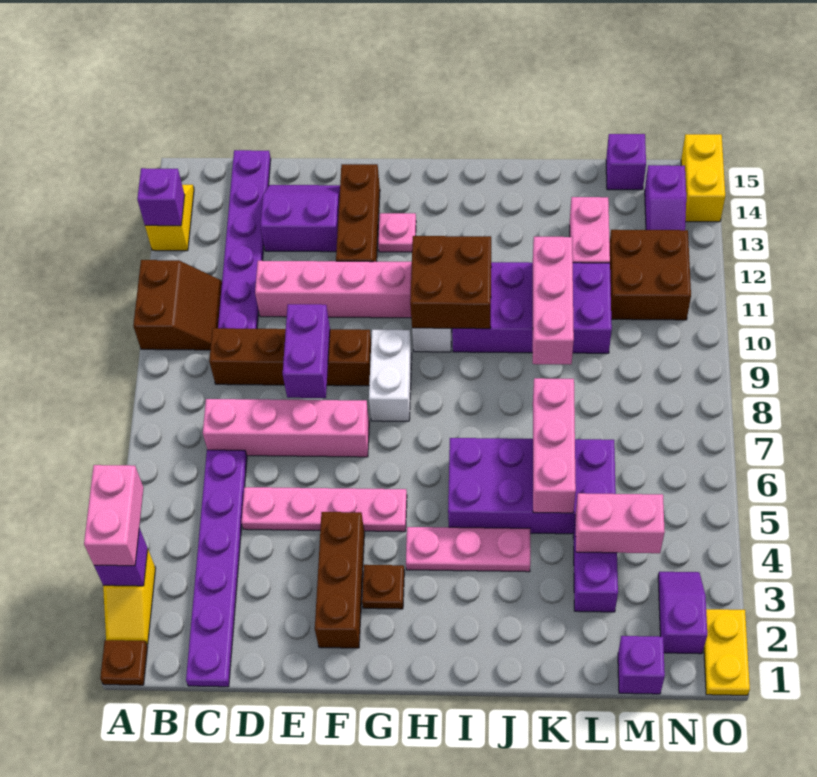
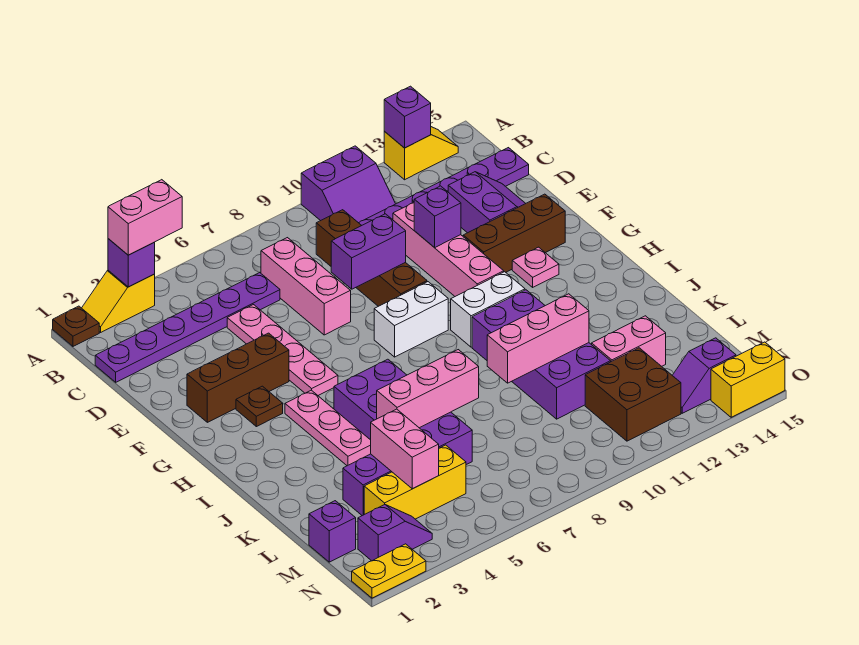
brown 2x2 slope [133,260,222,350] -> purple 2x2 slope [301,146,395,223]
pink 1x4 brick [203,399,369,457] -> pink 1x3 brick [261,238,351,335]
brown 2x2 brick [410,236,491,329] -> none
none -> yellow 1x3 brick [364,445,466,519]
purple 1x1 brick [606,134,646,190] -> purple 1x1 brick moved to [414,186,461,248]

